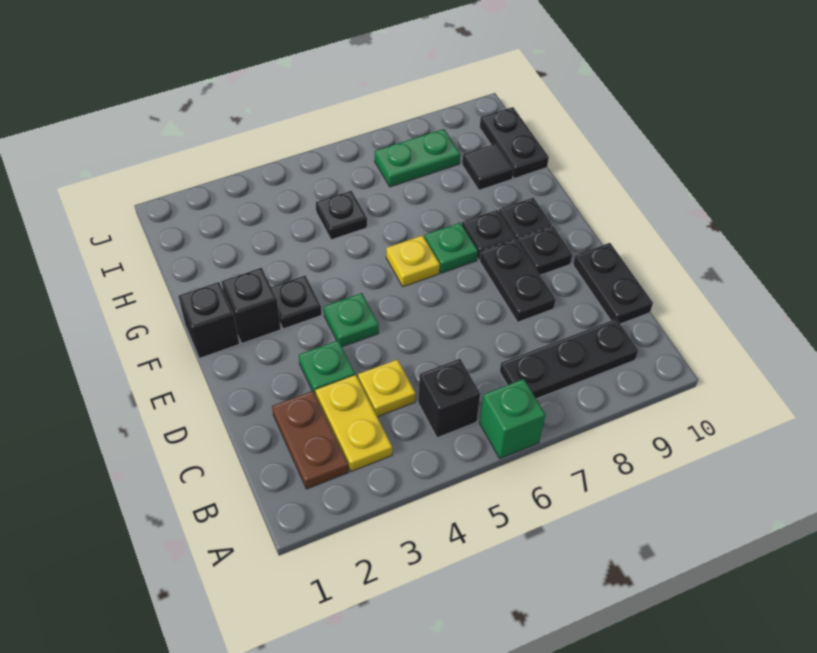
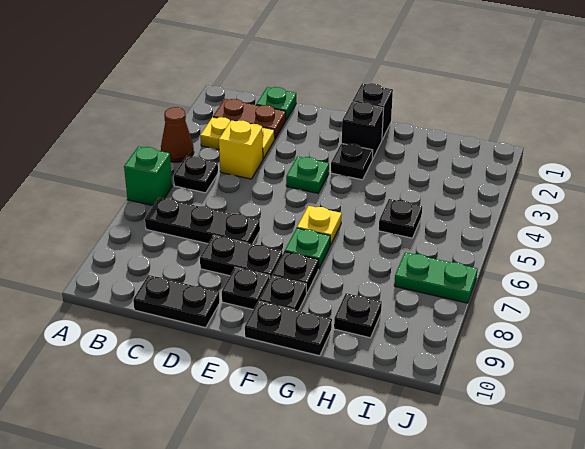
none -> brown 1x1 cone [161,107,194,162]
black 1x1 brick [418,359,480,438] -> black 1x1 plate [174,156,218,193]
black 1x3 plate [500,319,638,399] -> black 1x3 plate turned to [145,198,260,244]
yellow 1x1 plate [358,360,416,417] -> yellow 1x1 brick [219,120,263,179]
green 1x1 plate [299,341,355,395] -> green 1x1 plate moved to [256,87,296,120]
black 1x1 tile [462,144,514,190] -> black 1x1 plate [334,293,382,338]
black 1x2 plate [480,107,549,179] -> black 1x2 plate moved to [245,301,332,356]
green 1x2 plate [375,129,460,187] -> green 1x2 plate turned to [394,252,478,303]

